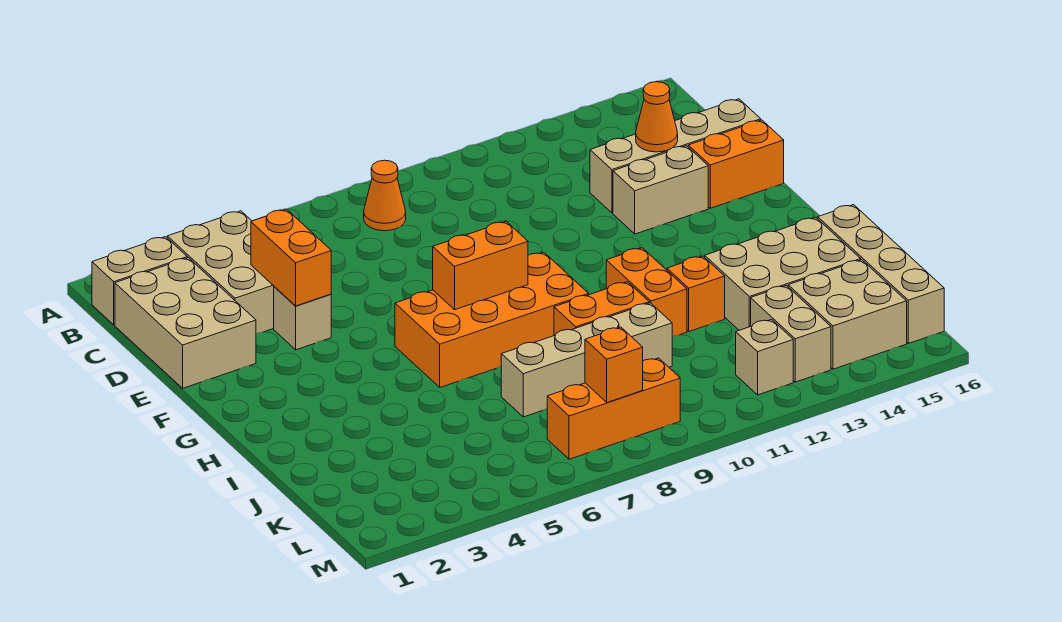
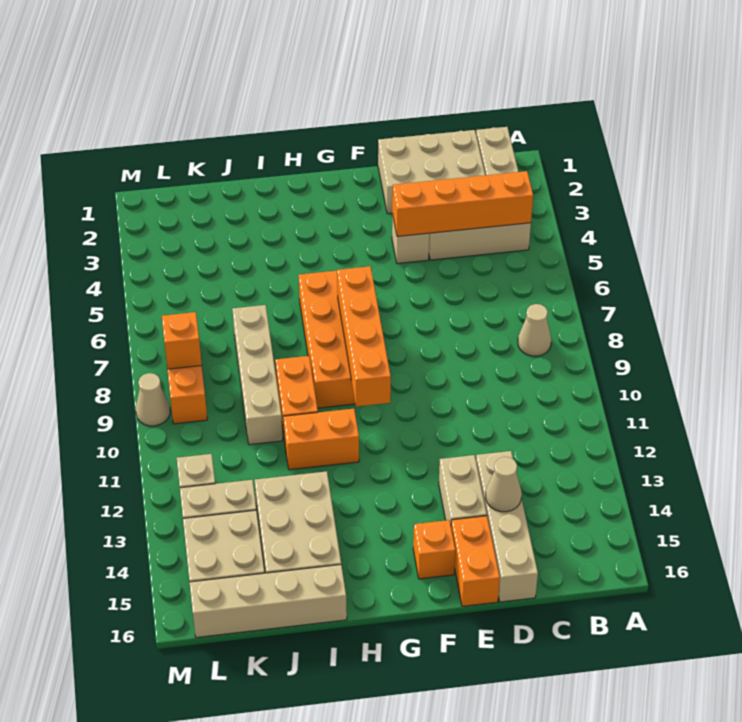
orange 1x1 cone [364,160,406,231] -> tan 1x1 cone [518,304,551,356]
orange 1x2 brick [251,209,331,306] -> orange 1x4 brick [392,171,533,236]
orange 1x1 cone [636,82,678,152] -> tan 1x1 cone [486,457,522,512]
orange 1x2 brick [433,221,528,310] -> orange 1x4 brick [337,266,391,407]
orange 1x1 brick [667,256,725,331] -> orange 1x1 brick moved to [413,520,455,579]
none -> tan 1x1 cone [136,373,170,426]

